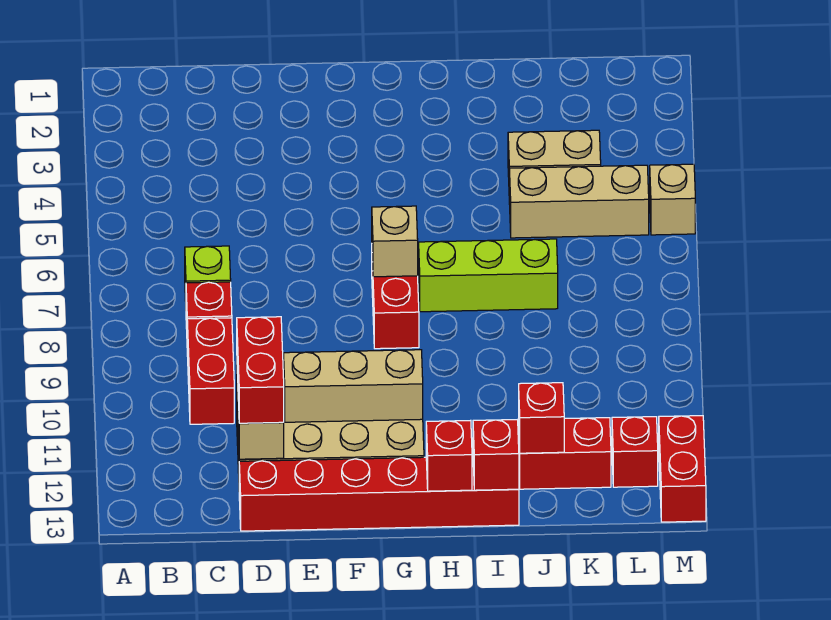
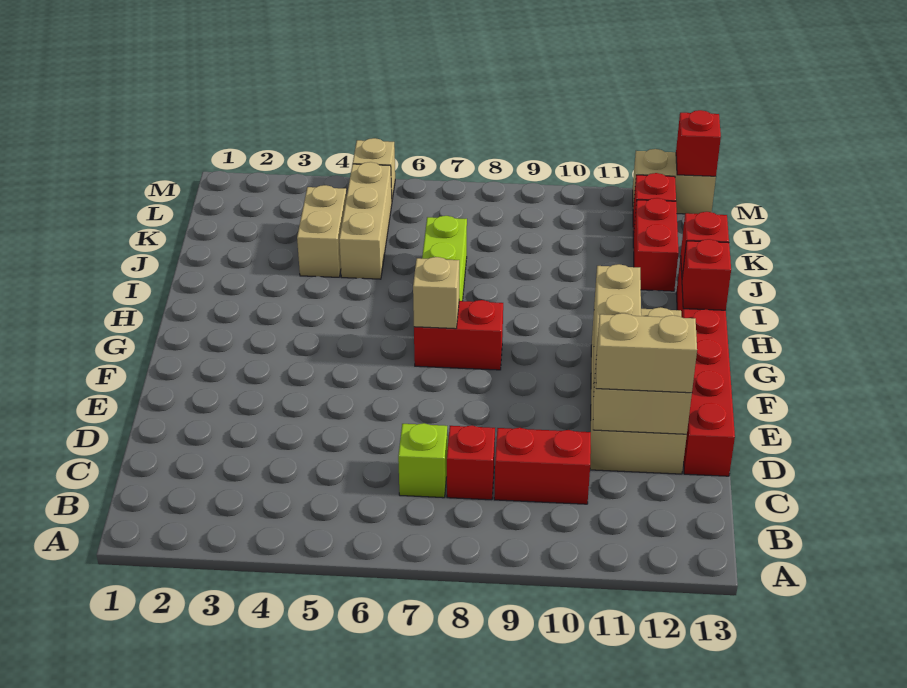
red 1x2 brick [237,317,284,423] -> tan 1x2 brick [596,313,697,393]
red 1x1 brick [519,383,564,453] -> red 1x1 brick moved to [676,110,721,176]
red 1x2 brick [659,416,706,522] -> tan 1x2 brick [633,149,716,214]

